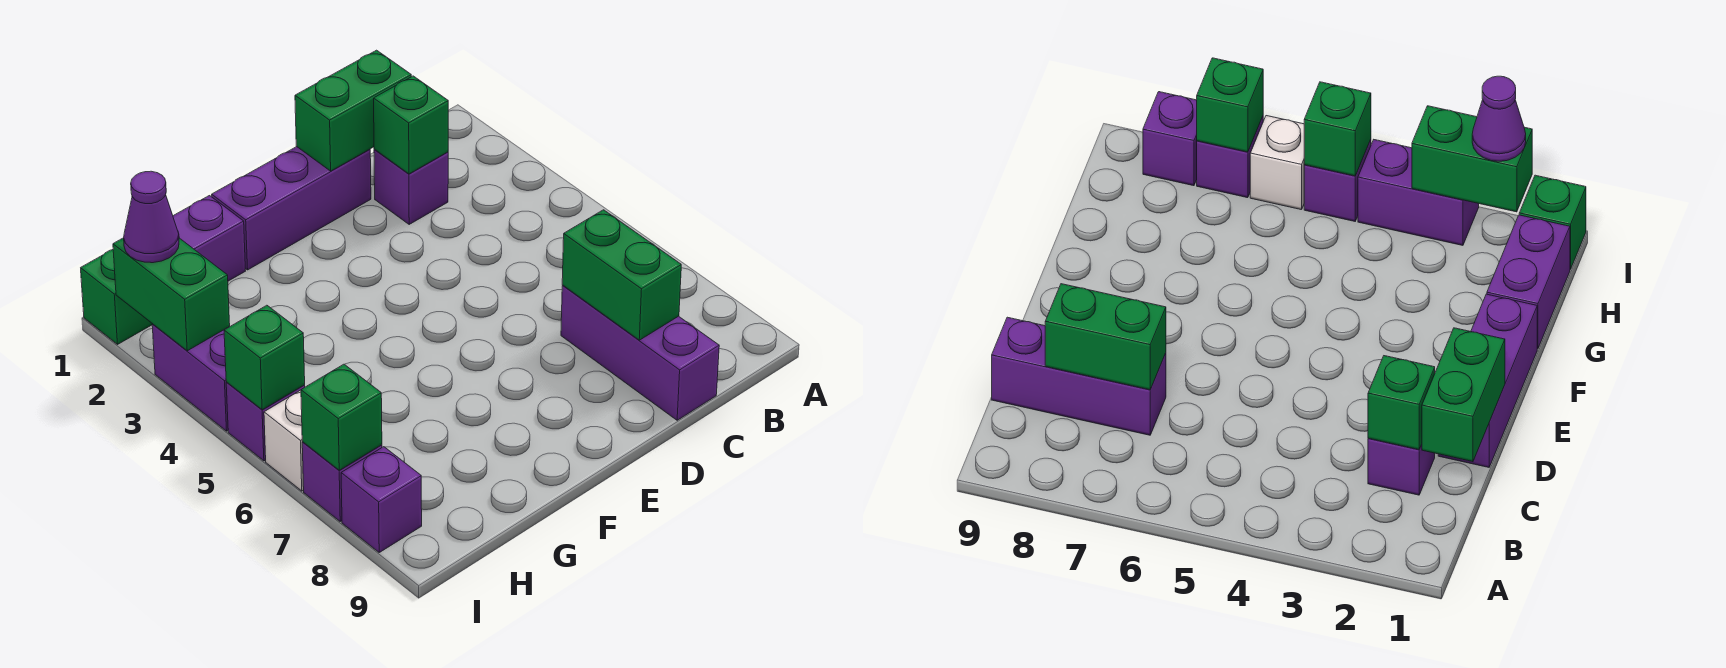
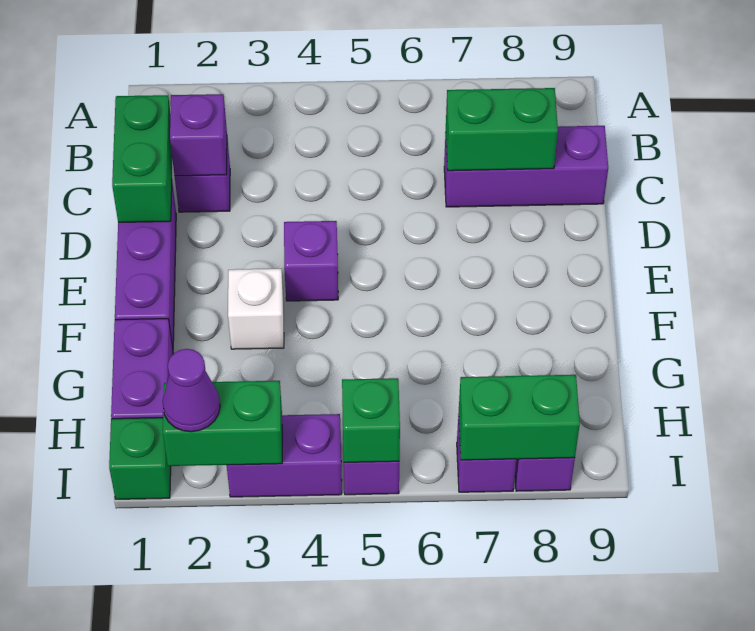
green 1x1 brick [374,76,448,174] -> purple 1x1 brick [170,94,227,176]
none -> purple 1x1 brick [284,221,338,301]
white 1x1 brick [264,390,304,491] -> white 1x1 brick moved to [228,269,284,349]
green 1x1 brick [301,364,382,470] -> green 1x2 brick [459,375,580,460]

